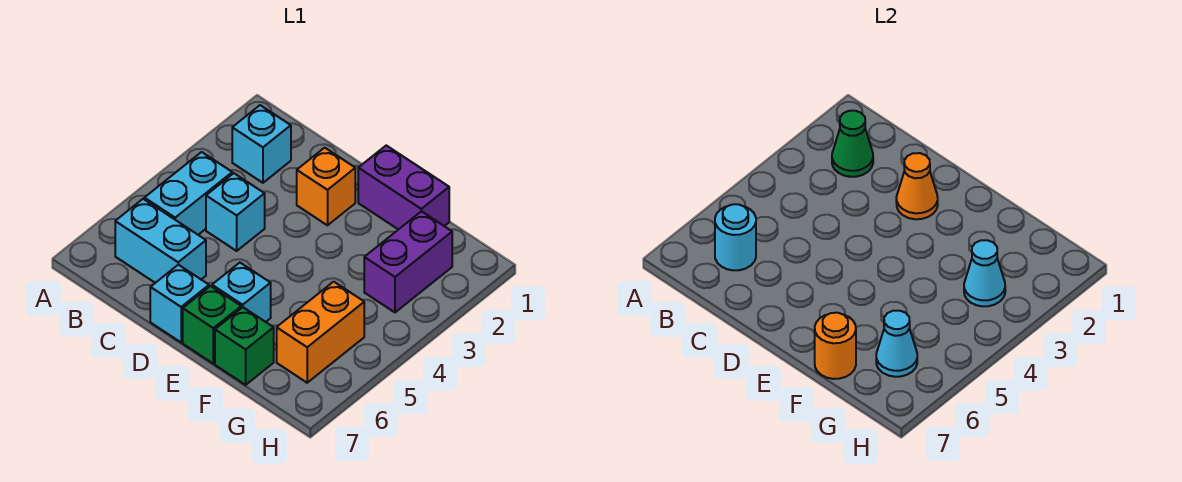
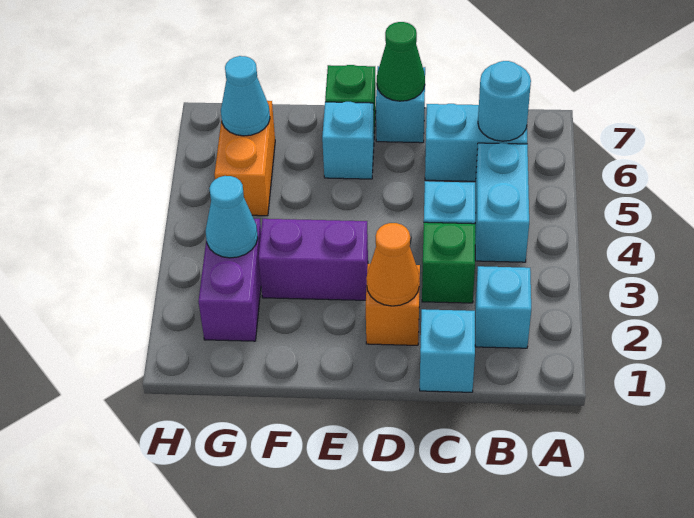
green 1x1 cone [832,111,873,177] -> green 1x1 cone moved to [377,22,425,101]
none -> cyan 1x1 brick [420,309,475,392]
purple 1x2 brick [358,145,449,230] -> purple 1x2 brick moved to [258,219,368,300]
green 1x1 brick [215,307,274,385] -> green 1x1 brick moved to [422,222,475,303]
orange 1x1 round brick [815,313,856,379] -> none

